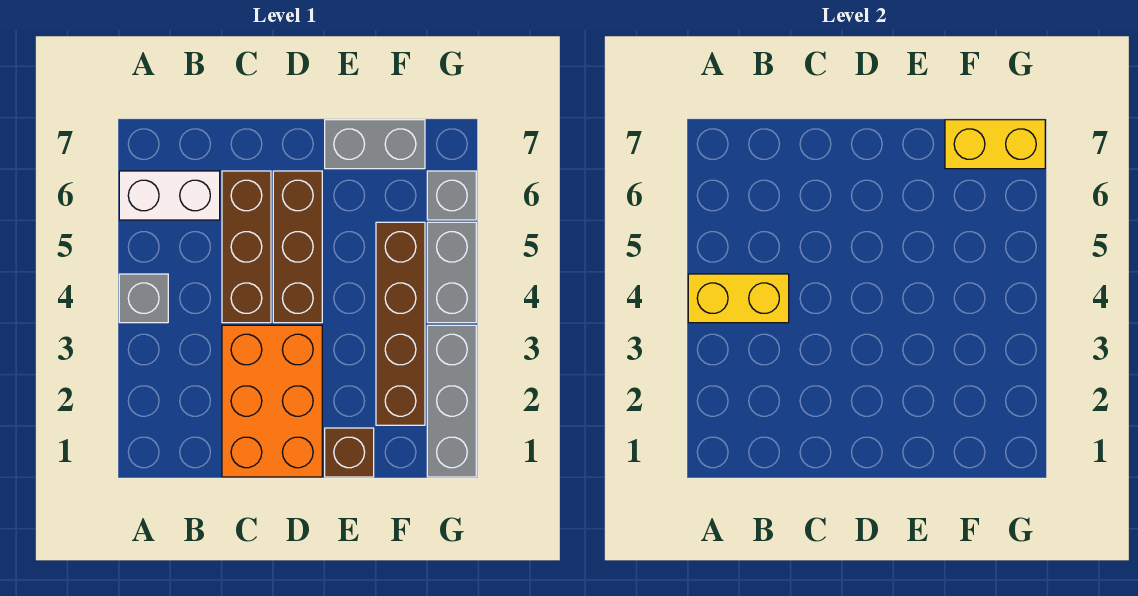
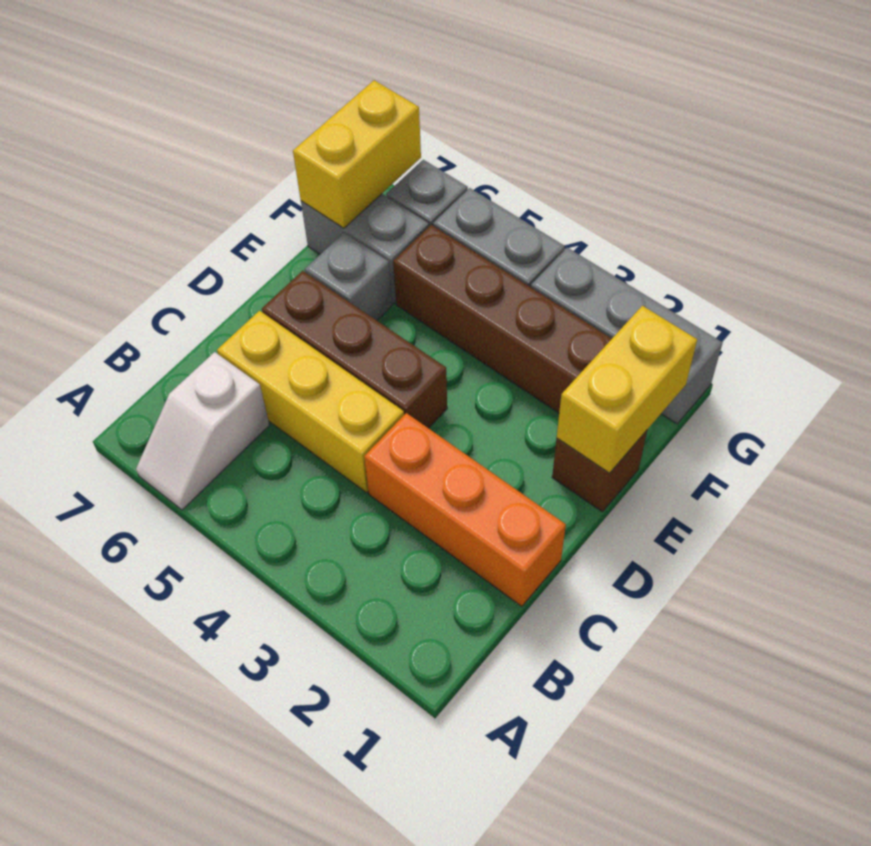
grey 1x1 brick [119,274,168,323] -> grey 1x1 brick moved to [305,232,392,320]
yellow 1x2 brick [688,274,789,323] -> yellow 1x2 brick moved to [557,306,697,473]
white 1x2 brick [119,171,220,220] -> white 1x2 slope [136,352,269,510]
orange 2x3 brick [222,325,322,477] -> orange 1x3 brick [364,413,566,607]
brown 1x3 brick [222,171,271,323] -> yellow 1x3 brick [217,311,404,493]
grey 1x2 brick [325,120,425,169] -> grey 1x2 brick turned to [301,194,429,303]

